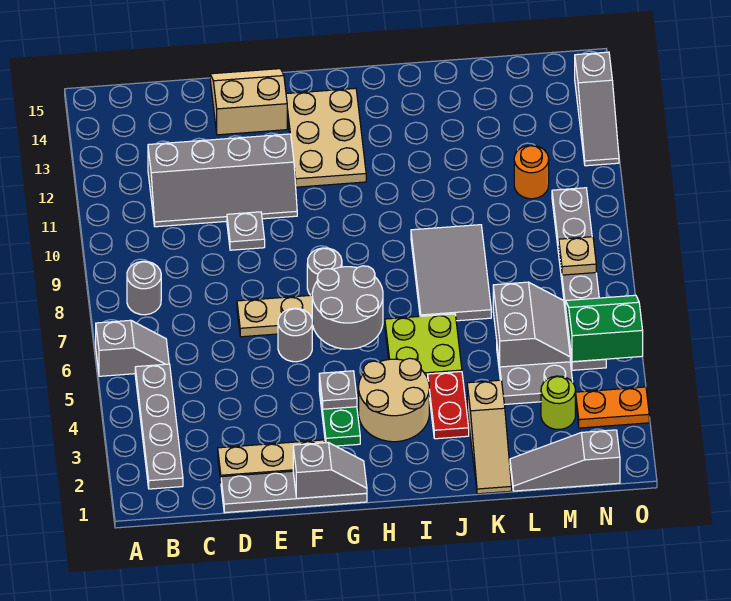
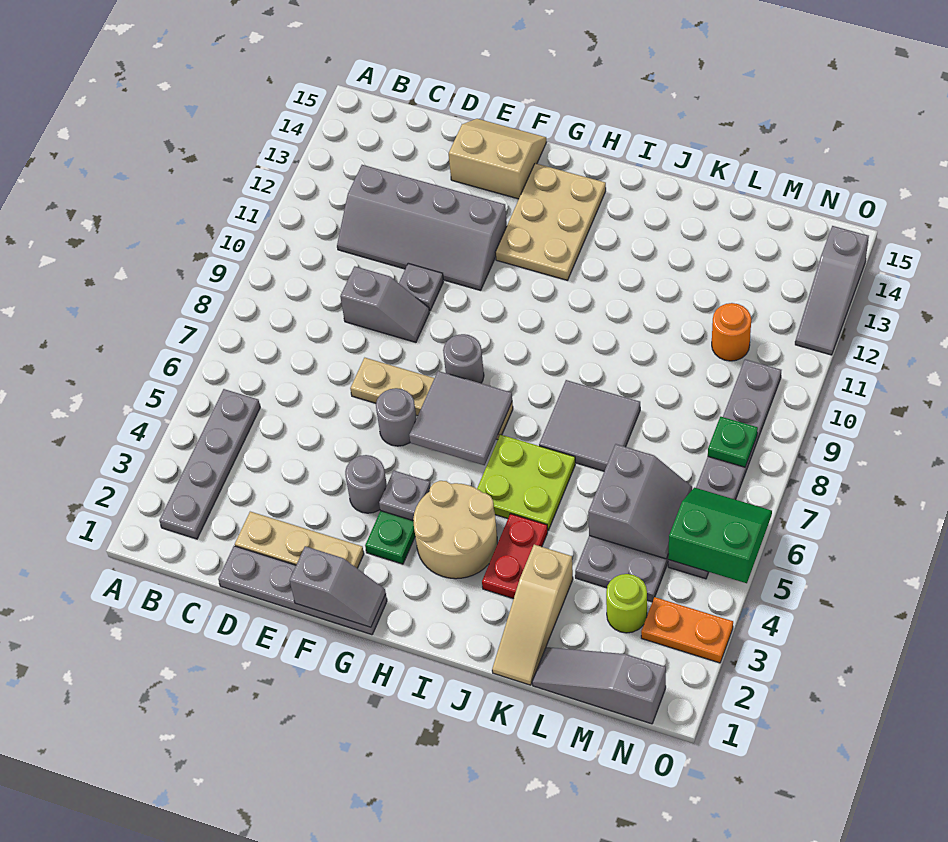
grey 1x2 slope [96,320,169,376] -> grey 1x2 slope moved to [340,266,429,342]
grey 1x1 round brick [127,261,161,315] -> grey 1x1 round brick moved to [345,455,387,513]
grey 2x2 round brick [312,266,383,349] -> grey 2x2 tile [409,371,512,465]
grey 2x3 tile [411,225,491,321] -> grey 2x2 tile [539,380,640,471]
tan 1x1 plate [559,237,596,275] -> green 1x1 plate [708,417,758,467]

